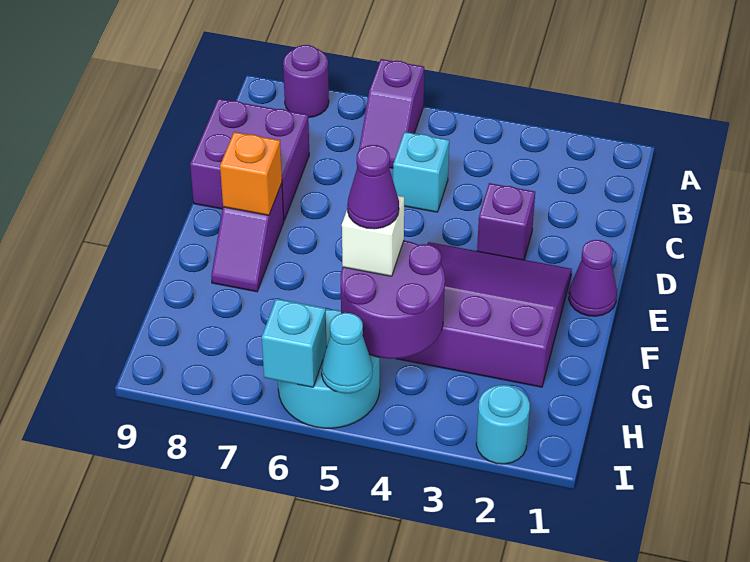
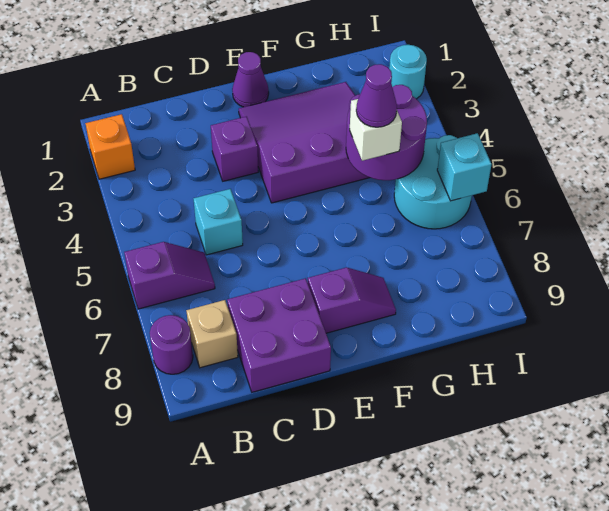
none -> tan 1x1 brick [186,300,238,368]
purple 3x3 slope [398,242,572,387] -> purple 3x3 slope turned to [239,82,370,203]
orange 1x1 brick [220,132,282,215] -> orange 1x1 brick moved to [85,114,135,179]
cyan 1x1 cone [321,313,373,393] -> none

